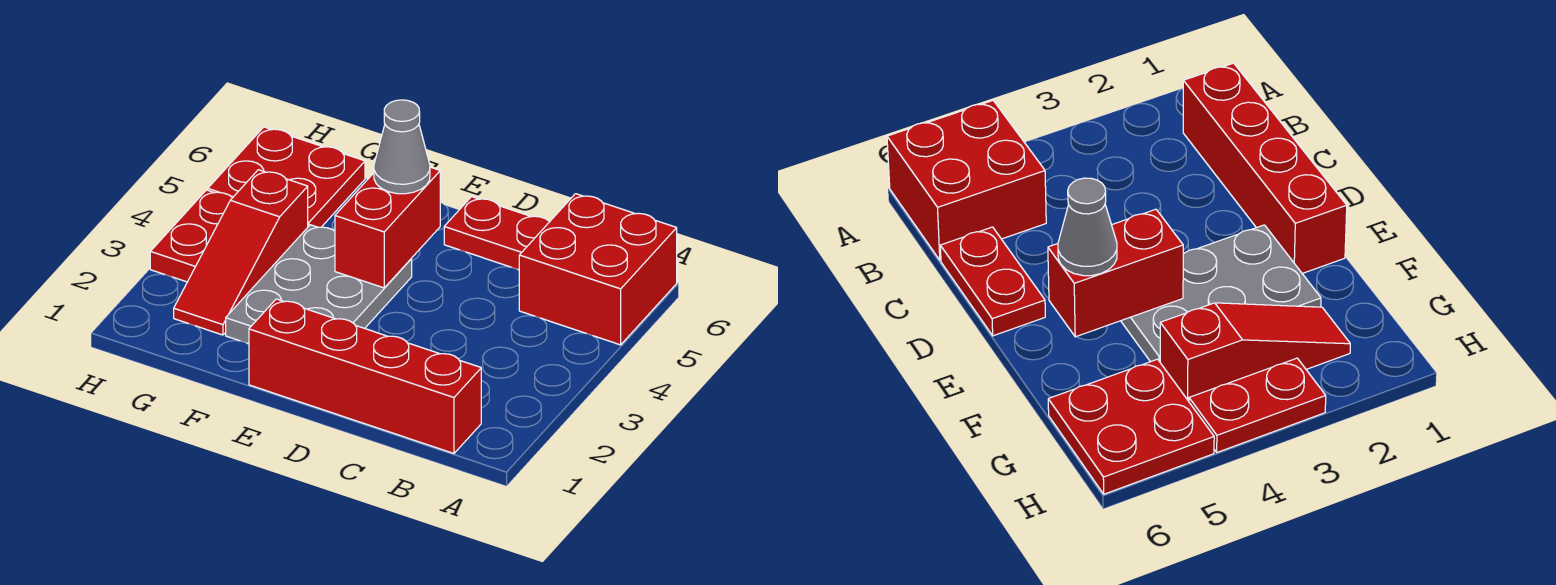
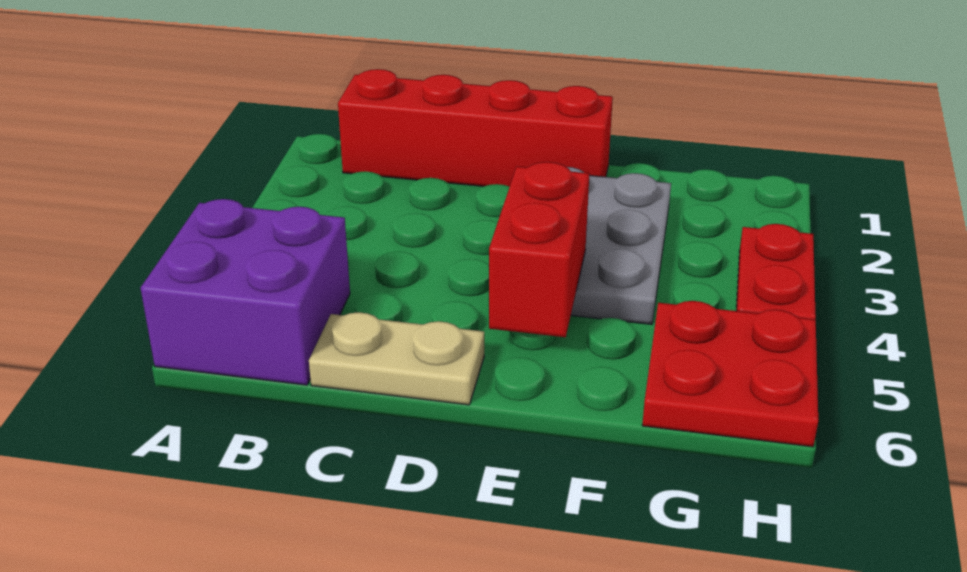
red 2x2 brick [519,194,677,345] -> purple 2x2 brick [141,199,350,385]
red 1x2 plate [444,197,550,270] -> tan 1x2 plate [309,312,484,405]
grey 1x1 cone [374,100,430,194] -> none
red 1x3 slope [174,170,308,335] -> none

